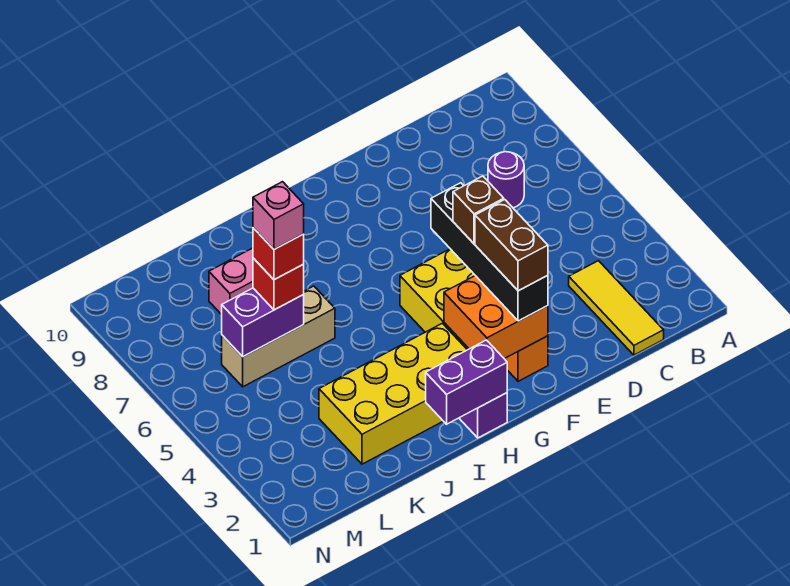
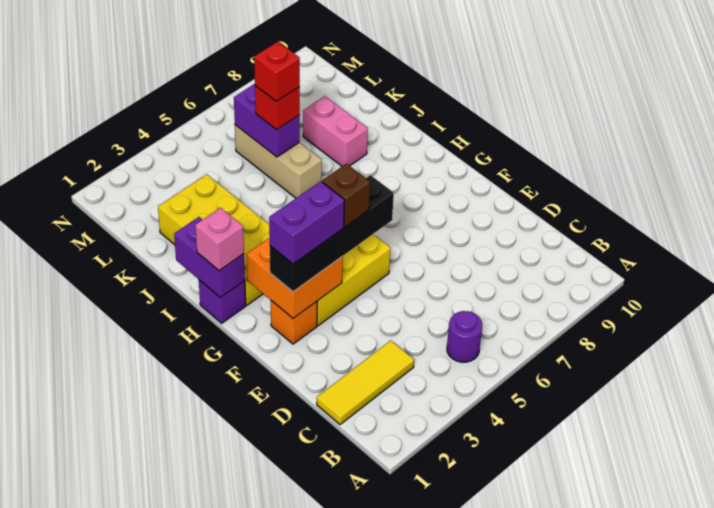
purple 1x1 round brick [488,152,524,208] -> purple 1x1 round brick moved to [447,311,482,362]
brown 1x2 brick [475,200,548,291] -> purple 1x2 brick [269,181,344,264]
pink 1x1 brick [253,182,304,249] -> pink 1x1 brick moved to [195,208,244,271]

